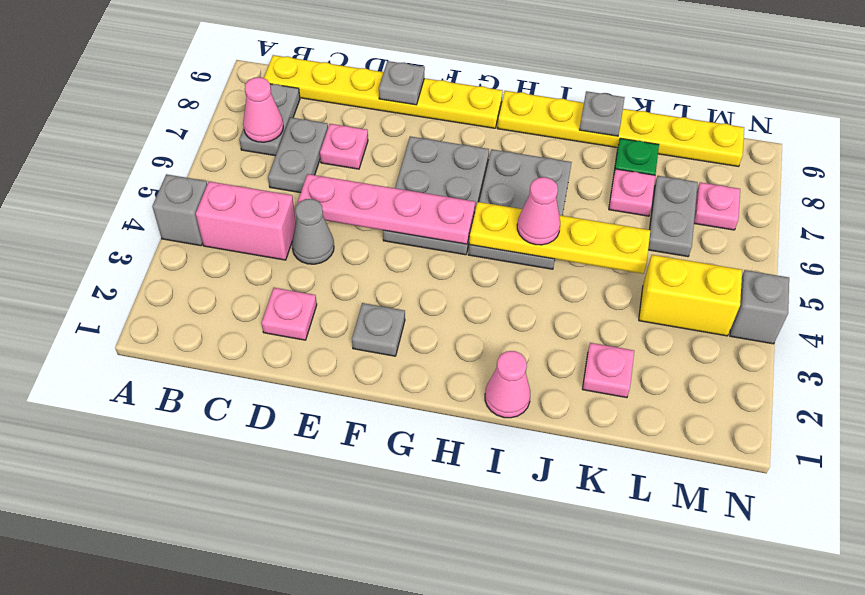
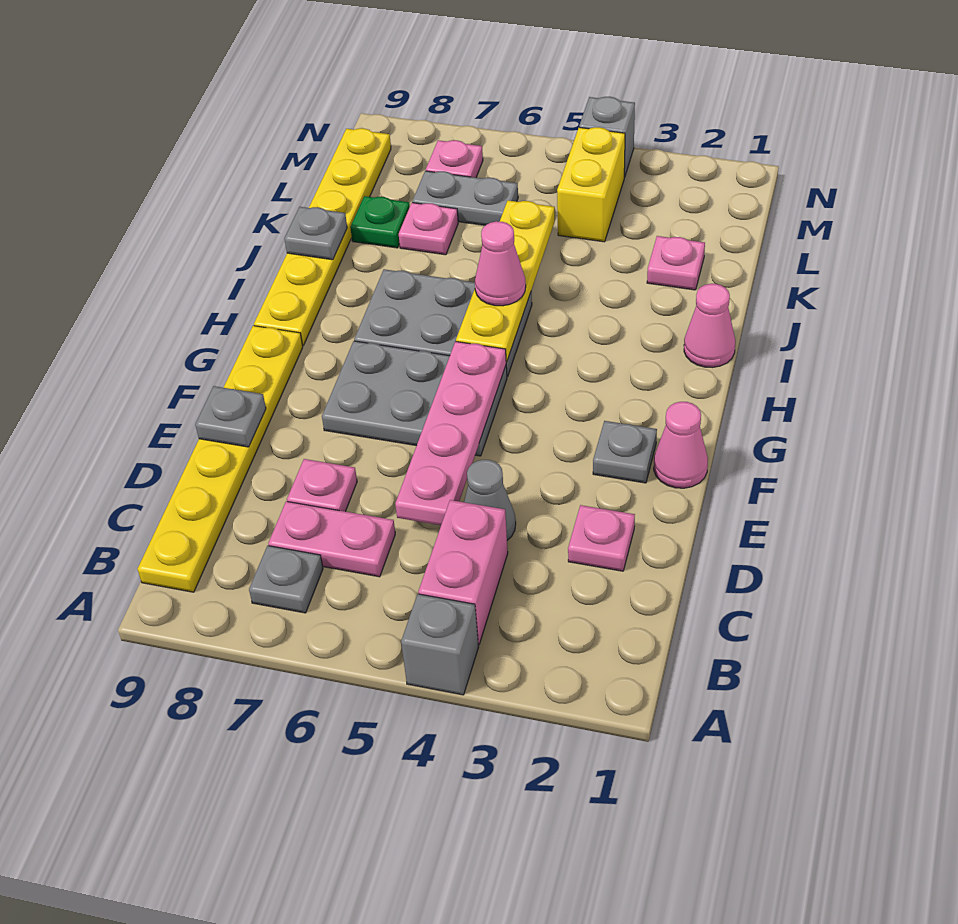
grey 1x2 plate [239,84,300,156] -> grey 1x1 plate [249,546,323,613]
pink 1x1 cone [243,77,283,142] -> pink 1x1 cone moved to [654,402,708,488]
grey 1x2 plate [268,117,328,193] -> pink 1x2 plate [268,501,395,577]

